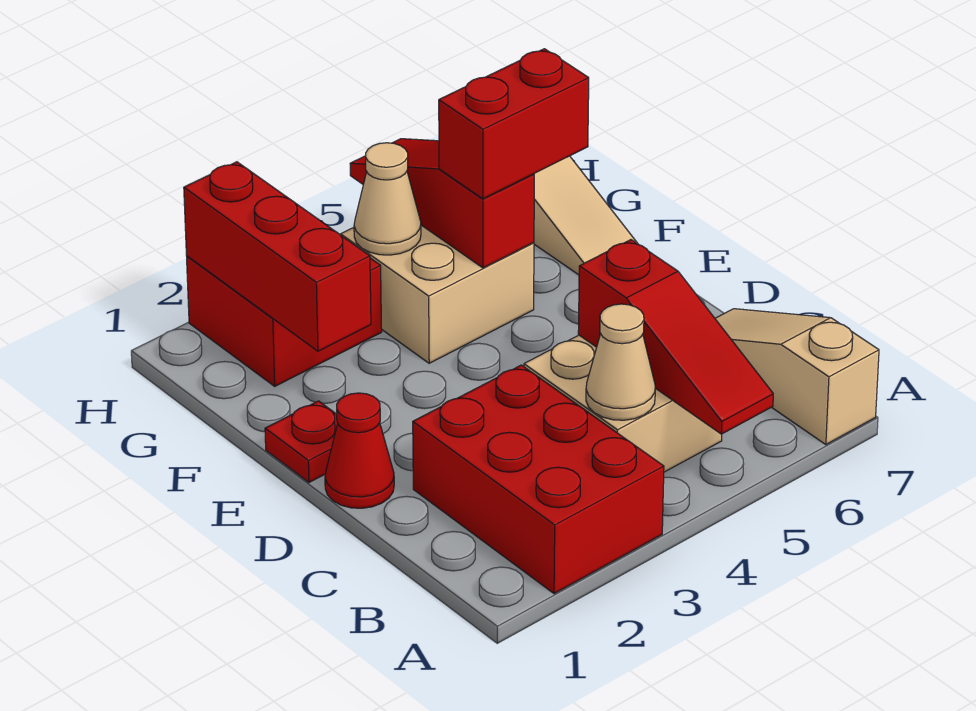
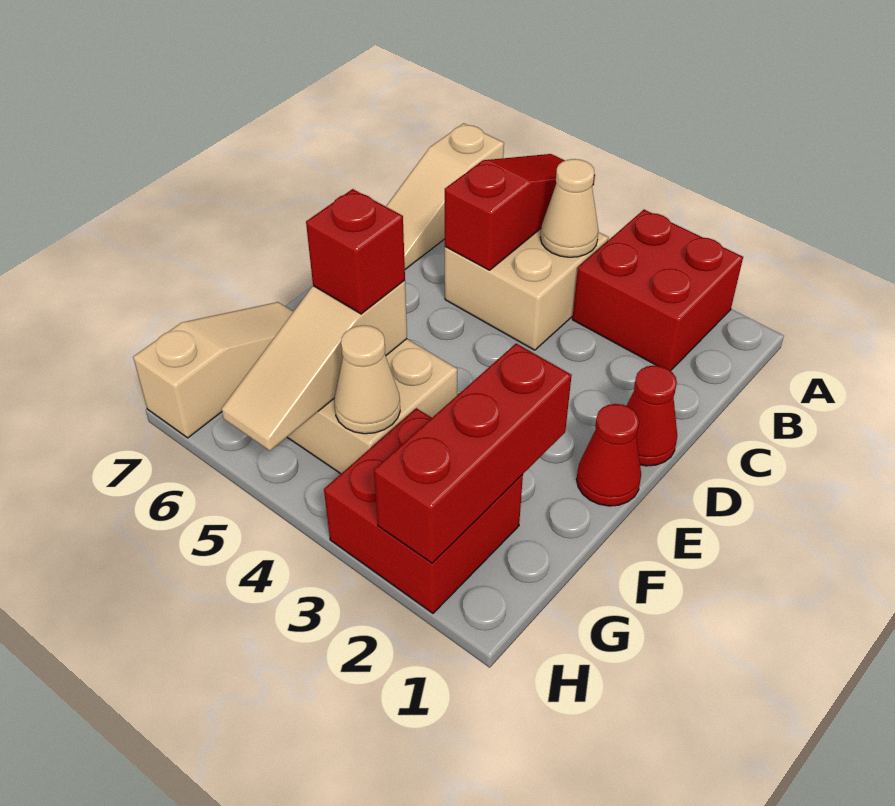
red 2x3 brick [413,365,664,594] -> red 2x2 brick [572,210,743,371]
red 1x1 plate [265,401,338,482] -> red 1x1 cone [577,404,641,506]
red 1x3 slope [350,139,534,268] -> tan 1x3 slope [222,280,407,451]
red 1x2 brick [439,49,589,199] -> red 1x1 brick [306,189,405,314]

